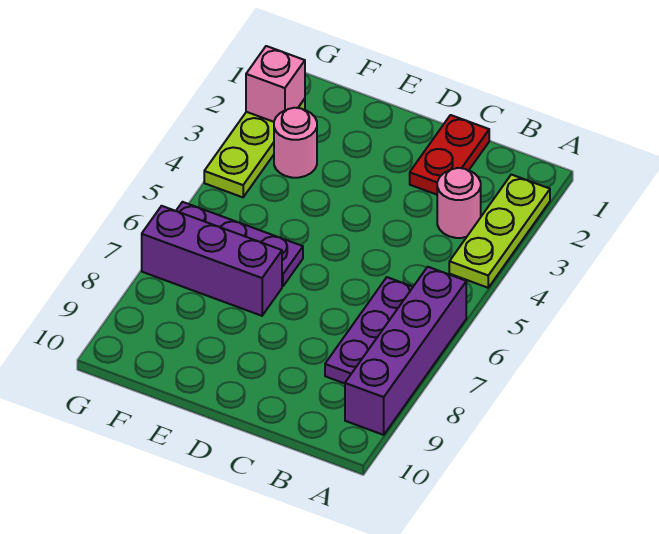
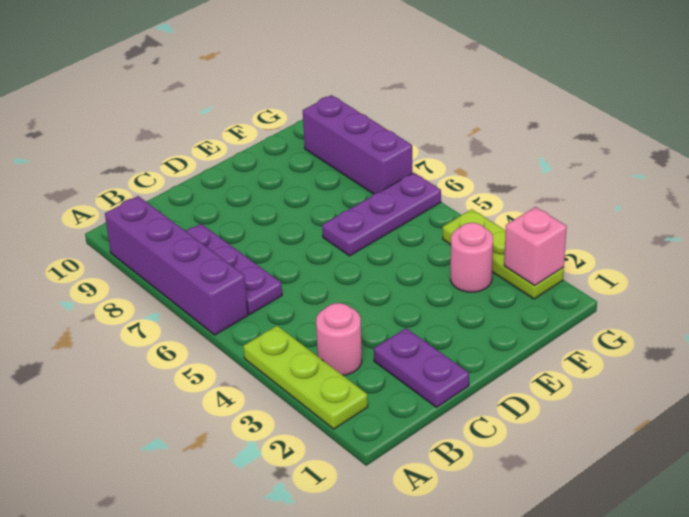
red 1x2 plate [410,115,489,195] -> purple 1x2 plate [374,328,469,407]
purple 1x3 brick [142,206,282,316] -> purple 1x3 brick turned to [303,95,412,194]

